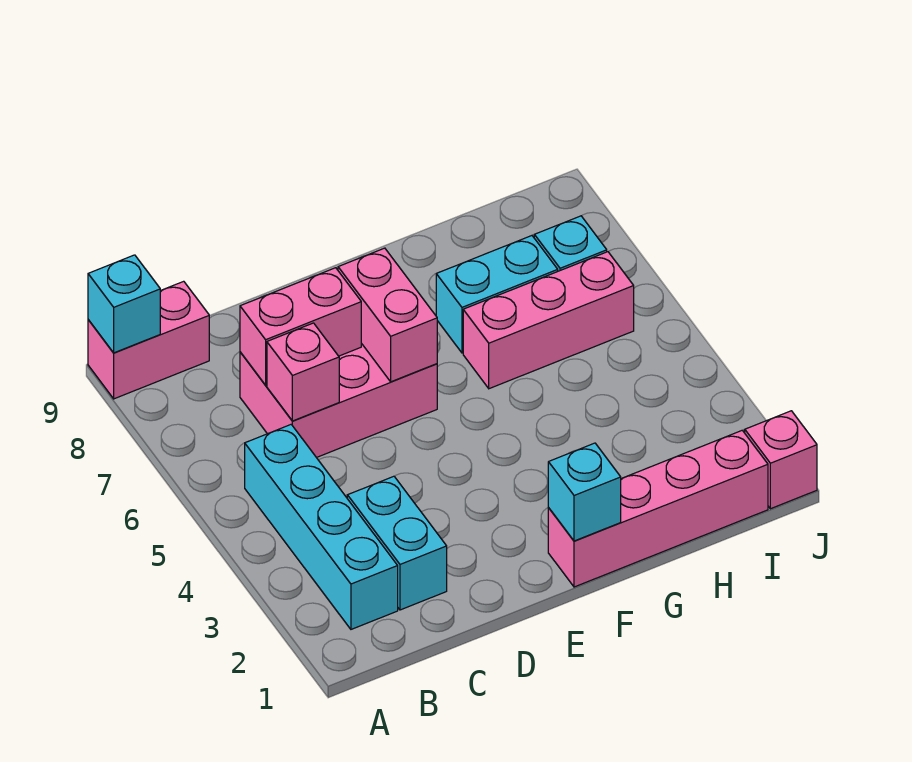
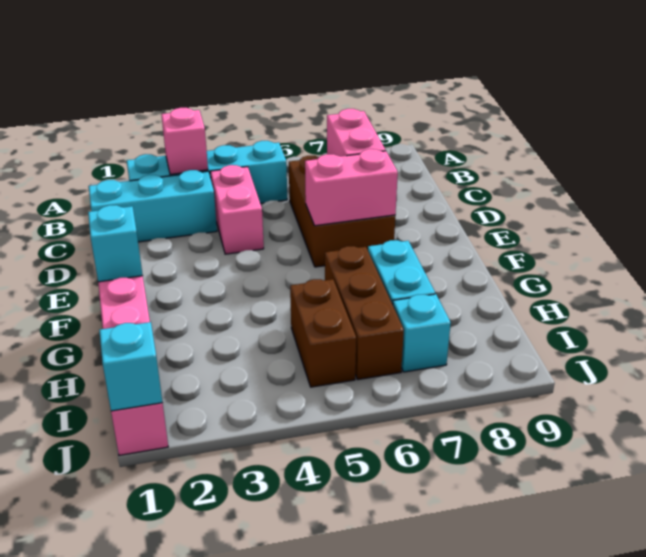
pink 1x2 brick [88,281,209,399] -> pink 1x2 brick moved to [210,165,264,254]
cyan 1x1 brick [88,255,160,353] -> cyan 1x1 brick moved to [99,322,162,411]
cyan 1x2 brick [347,476,447,610] -> cyan 1x3 brick [89,170,217,242]
pink 2x3 brick [240,343,437,458] -> brown 2x3 brick [289,156,395,267]
pink 1x1 brick [267,323,339,421] -> pink 1x1 brick moved to [161,108,208,174]
pink 1x3 brick [463,252,634,389] -> brown 1x3 brick [325,246,404,380]
none -> brown 1x2 brick [290,279,356,387]

